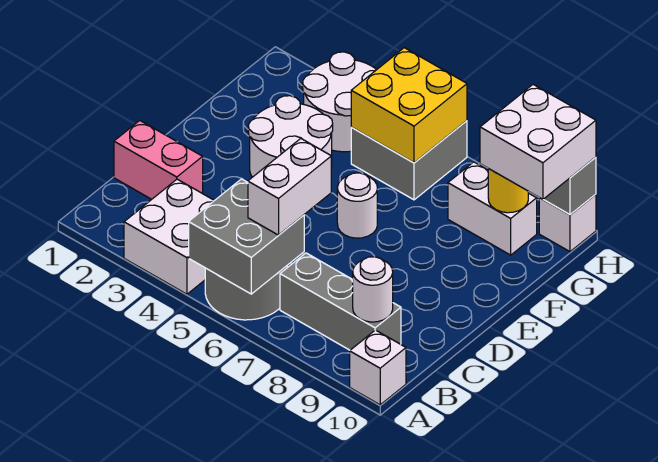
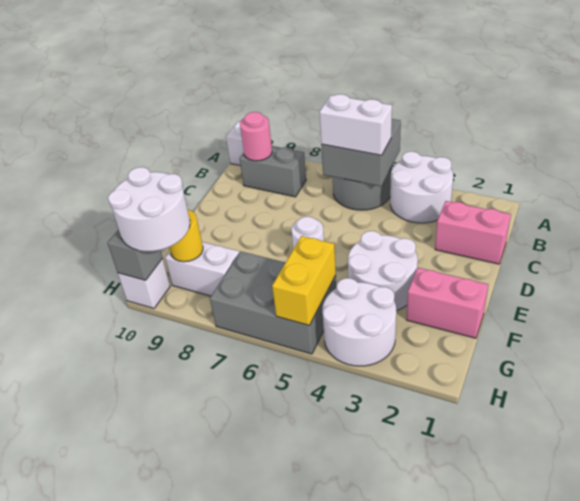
white 2x2 brick [124,179,214,294] -> white 2x2 round brick [390,152,453,223]
white 1x2 brick [248,139,331,235] -> white 1x2 brick turned to [320,94,392,155]
grey 1x3 brick [280,253,401,350] -> grey 1x2 brick [240,146,306,197]
white 1x1 round brick [353,257,393,322] -> pink 1x1 round brick [240,112,272,161]
none -> pink 1x2 brick [406,268,488,338]
grey 2x2 brick [351,121,467,200] -> grey 2x3 brick [210,252,336,354]
yellow 2x2 brick [351,48,467,163] -> yellow 1x2 brick [272,236,336,325]
white 2x2 brick [480,84,596,199] -> white 2x2 round brick [108,167,190,251]

